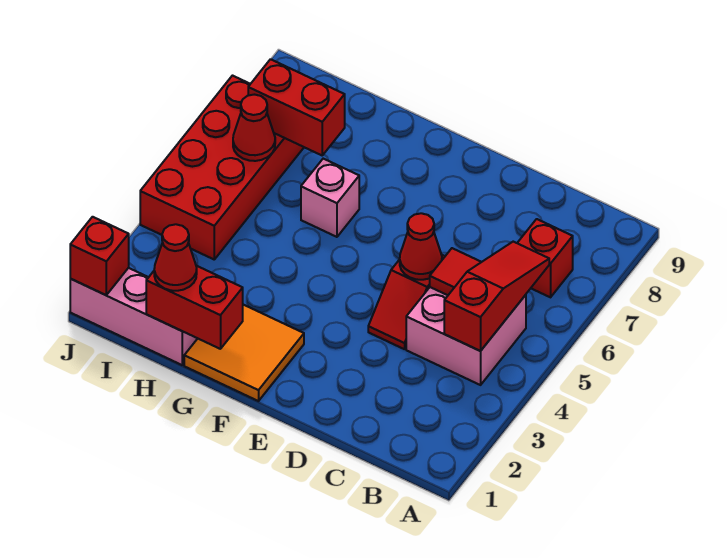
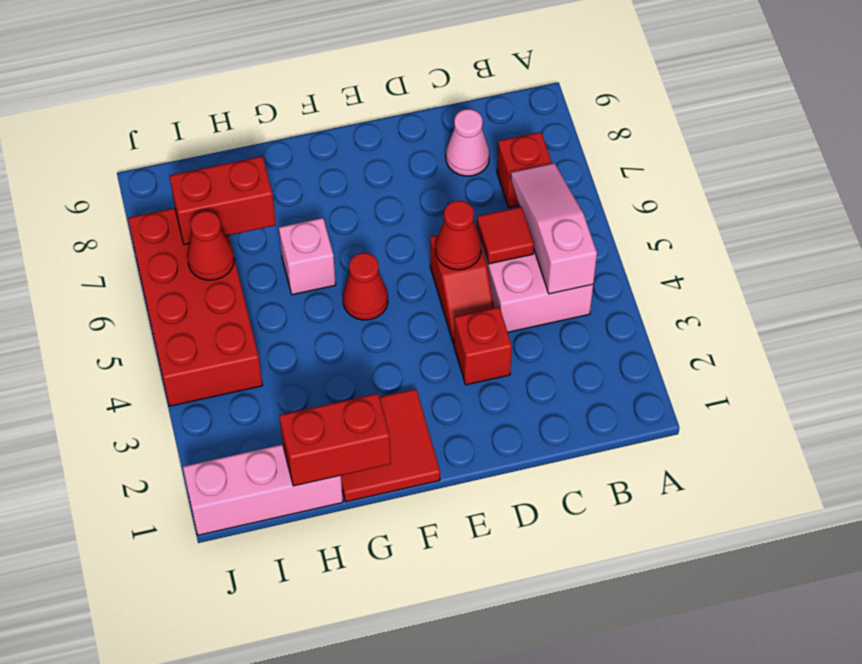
red 1x3 slope [444,242,549,351] -> pink 1x3 slope [511,163,597,294]
none -> pink 1x1 cone [446,109,489,176]
orange 2x2 tile [184,305,304,401] -> red 2x2 tile [341,389,440,502]
red 1x1 cone [154,224,197,291] -> red 1x1 cone moved to [343,253,388,320]
red 1x1 brick [70,217,129,295] -> red 1x1 brick moved to [454,307,512,385]

